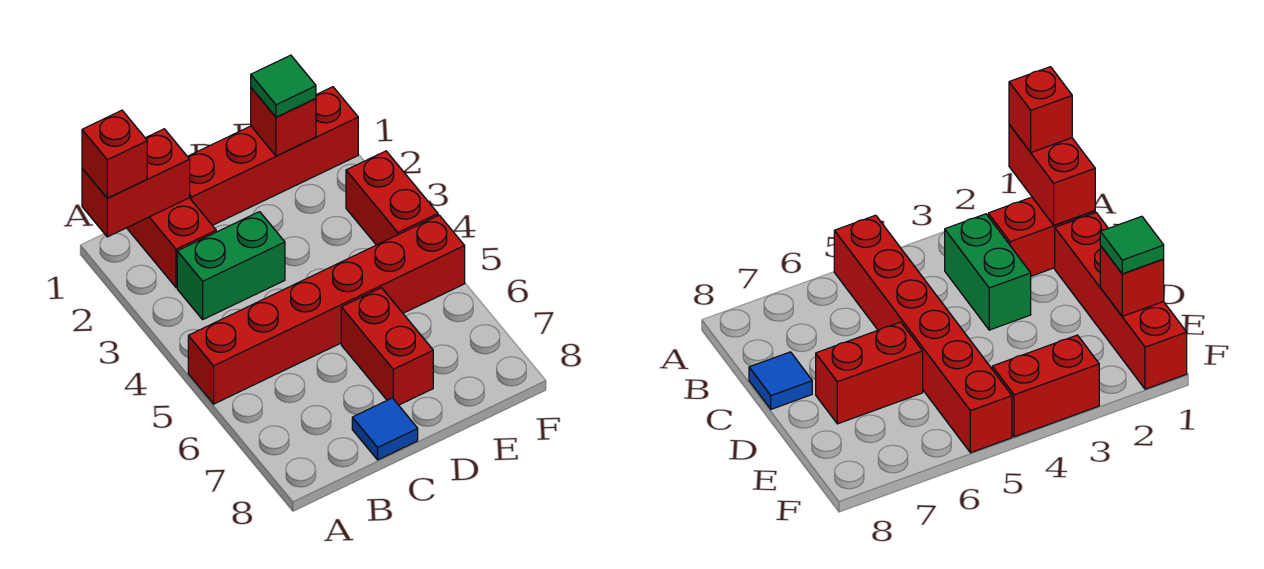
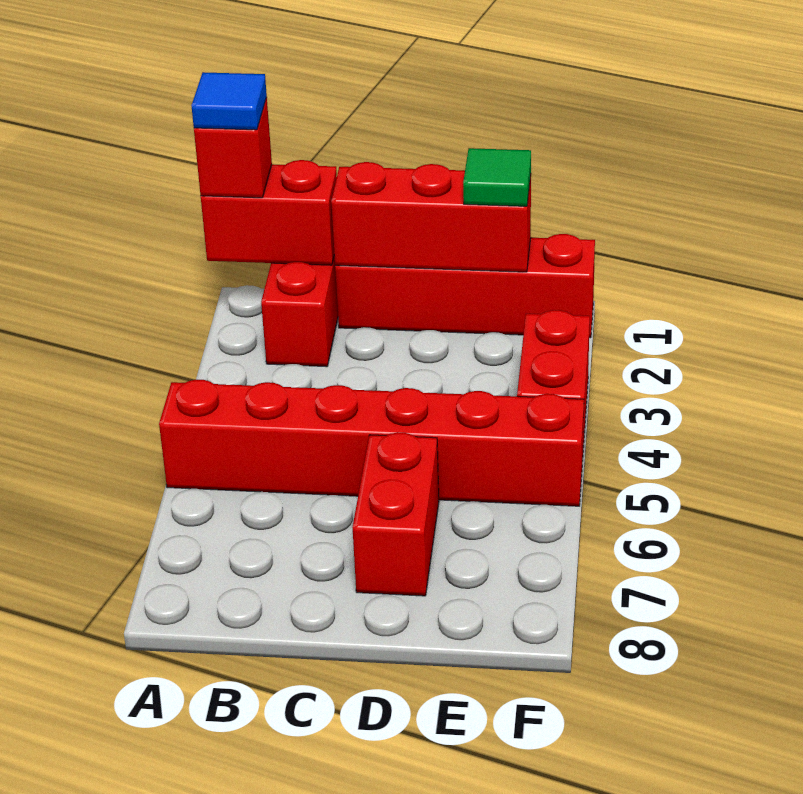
green 1x2 brick [177,212,285,319] -> none
blue 1x1 tile [352,398,418,460] -> blue 1x1 tile moved to [191,72,267,130]
red 1x1 brick [251,88,316,156] -> red 1x3 brick [331,162,531,272]

